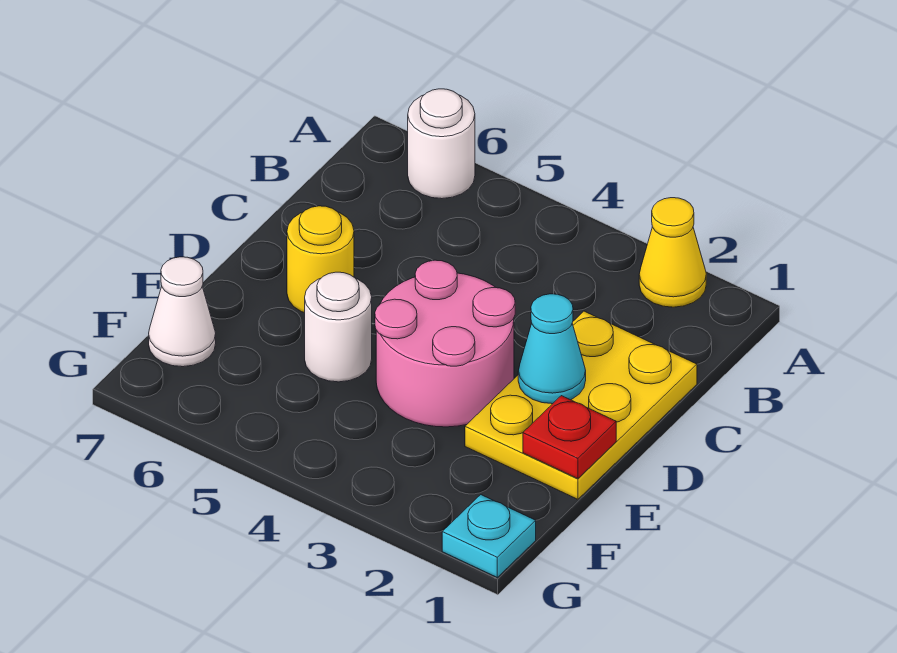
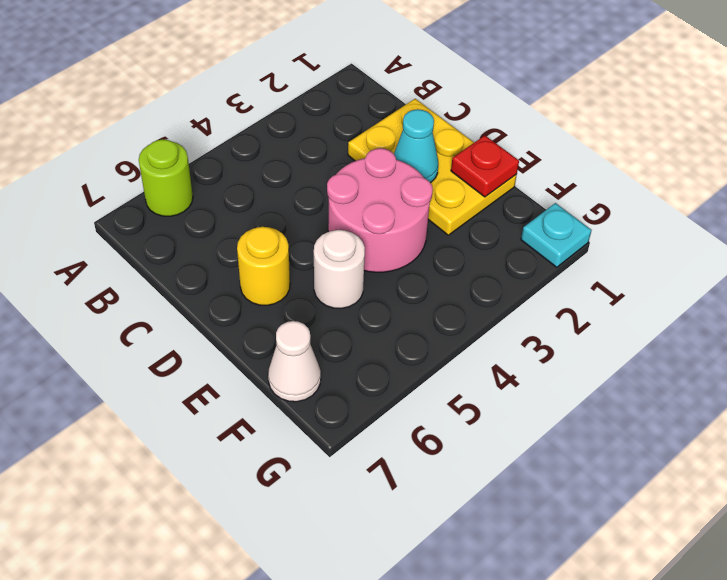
yellow 1x1 cone [639,198,706,307] -> none
white 1x1 round brick [408,89,475,199] -> lime 1x1 round brick [139,139,193,216]

